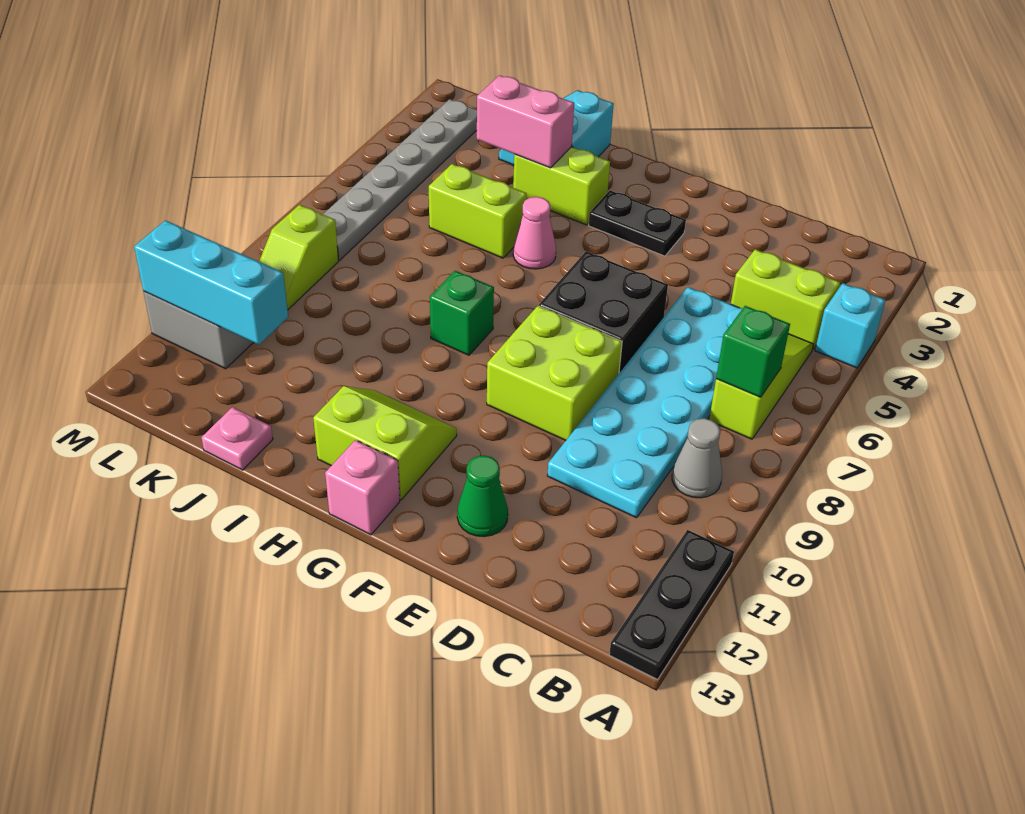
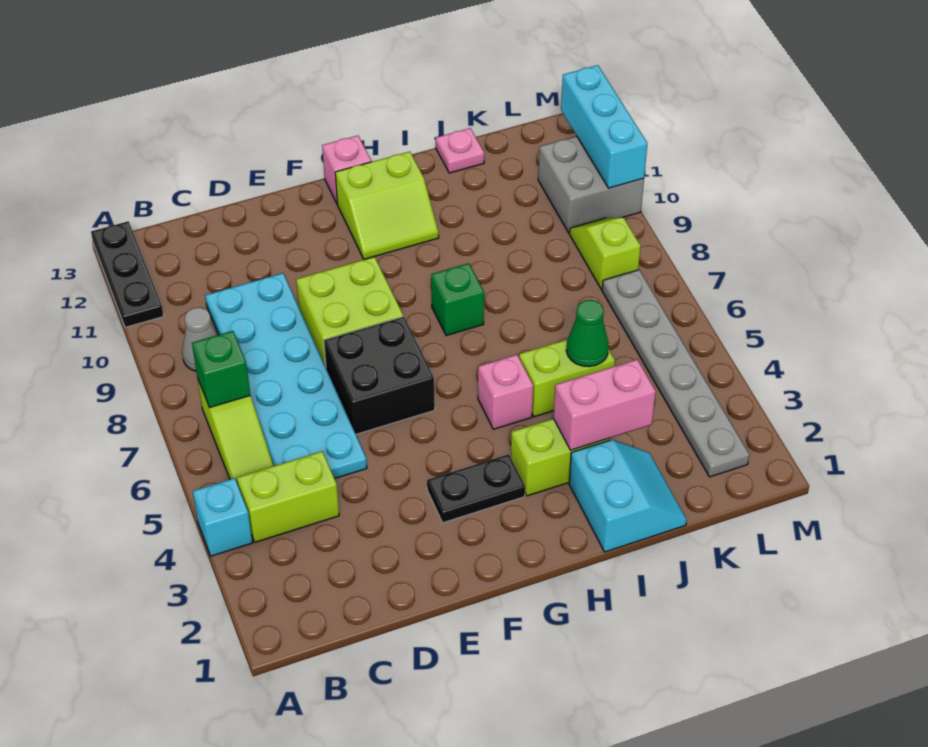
green 1x1 cone [457,455,508,537] -> green 1x1 cone moved to [566,300,609,367]
pink 1x1 cone [513,197,556,269] -> pink 1x1 brick [478,355,533,429]
cyan 1x3 brick [134,220,288,345] -> cyan 1x3 brick turned to [561,65,648,188]

